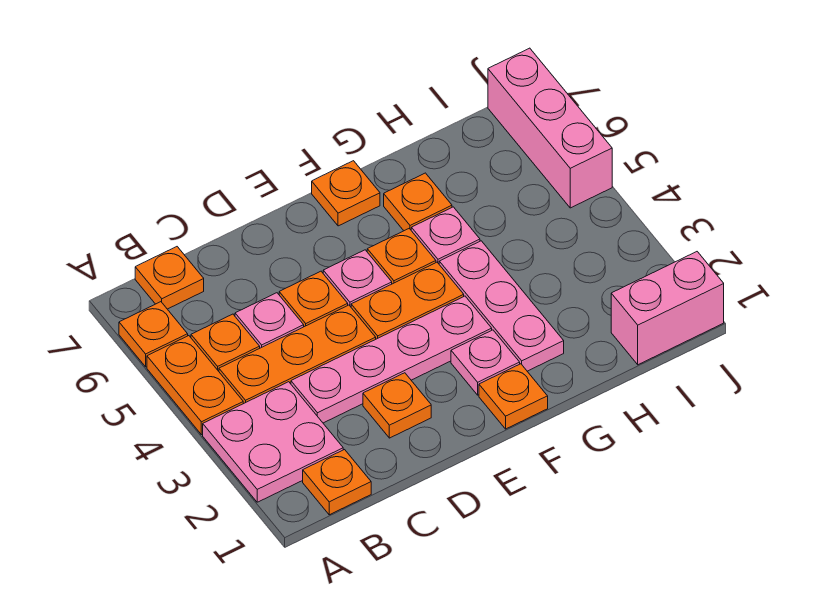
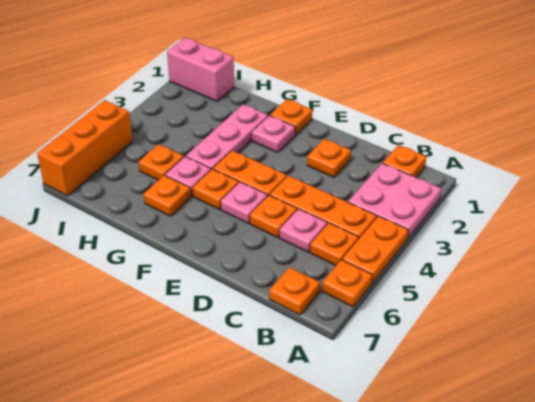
pink 1x4 plate [291,296,492,423] -> none
orange 1x1 plate [312,161,380,226] -> orange 1x1 plate moved to [139,144,184,180]
pink 1x3 brick [488,48,612,208] -> orange 1x3 brick [37,100,133,196]

